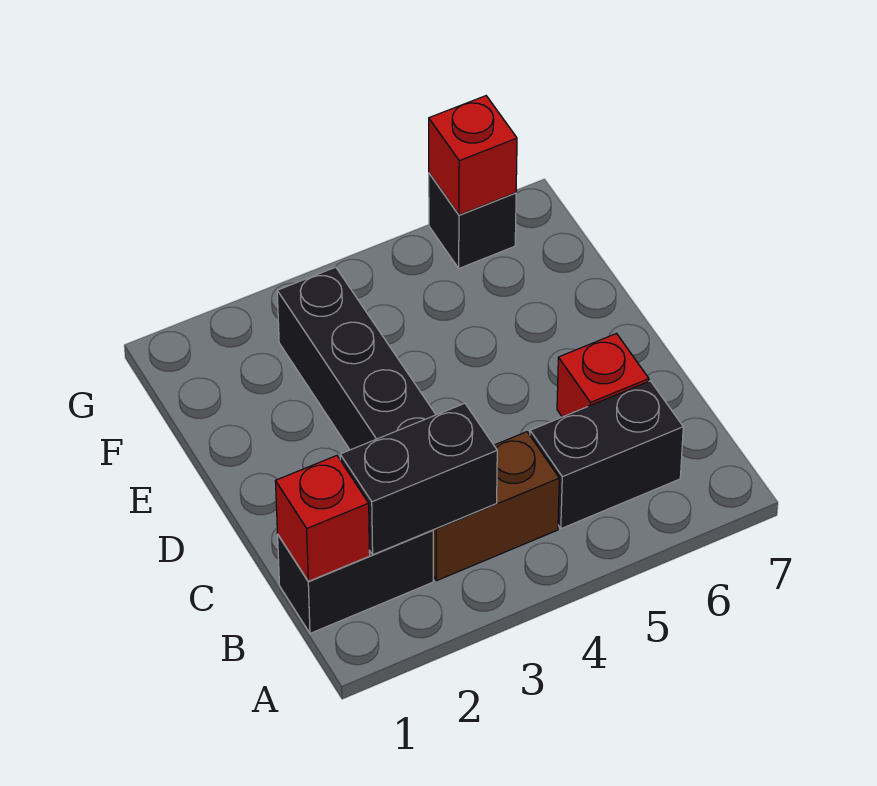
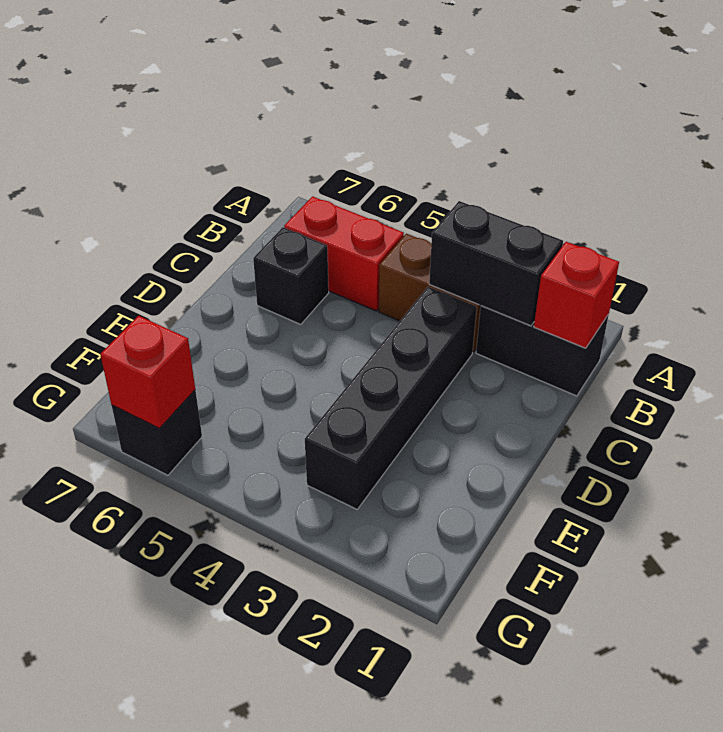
black 1x2 brick [530,381,683,529] -> red 1x2 brick [284,196,404,311]
red 1x1 brick [557,334,649,417] -> black 1x1 brick [253,227,329,324]

